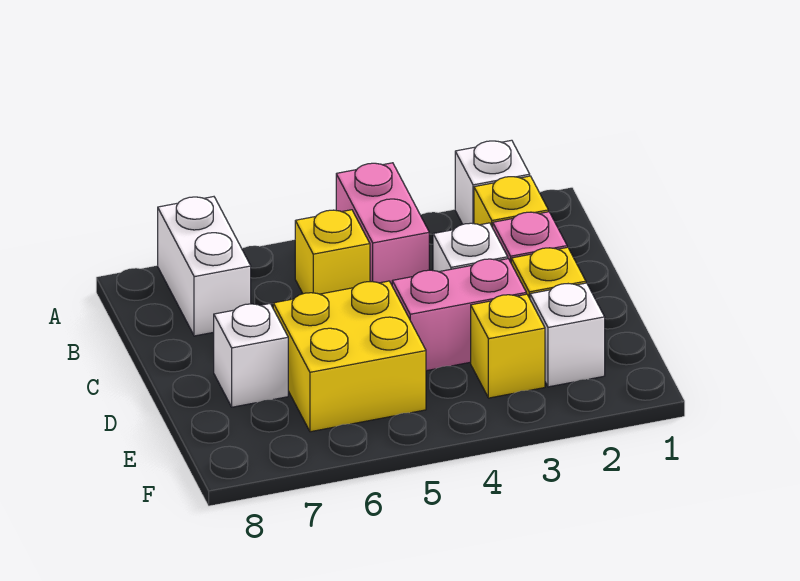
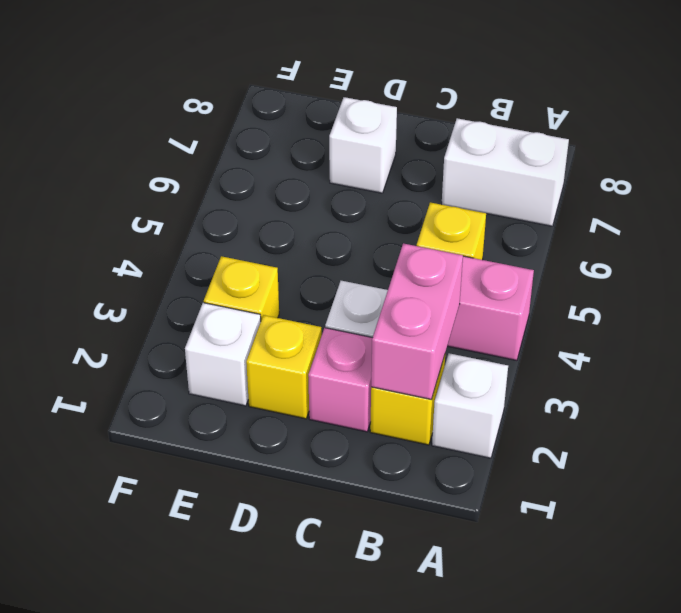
pink 1x2 brick [392,259,526,371] -> pink 1x2 brick moved to [371,243,463,400]
yellow 2x2 brick [273,281,426,432] -> none

